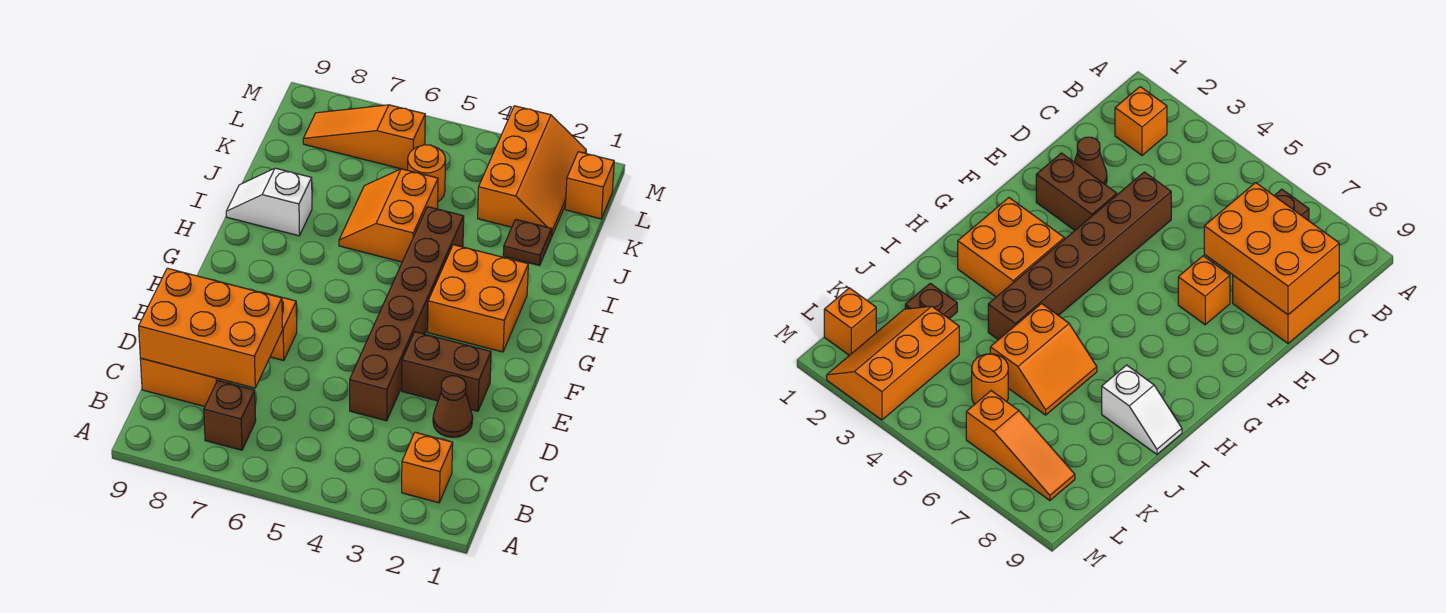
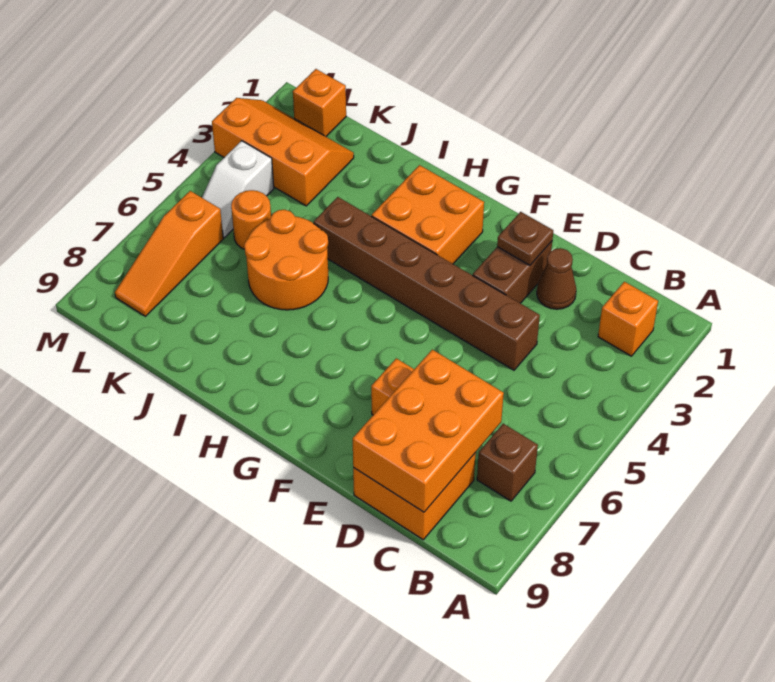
orange 2x2 slope [339,169,438,262] -> orange 2x2 round brick [244,210,328,310]
white 1x2 slope [226,168,312,236] -> white 1x2 slope moved to [202,141,274,238]
brown 1x1 plate [503,219,552,265] -> brown 1x1 plate moved to [497,212,553,265]

